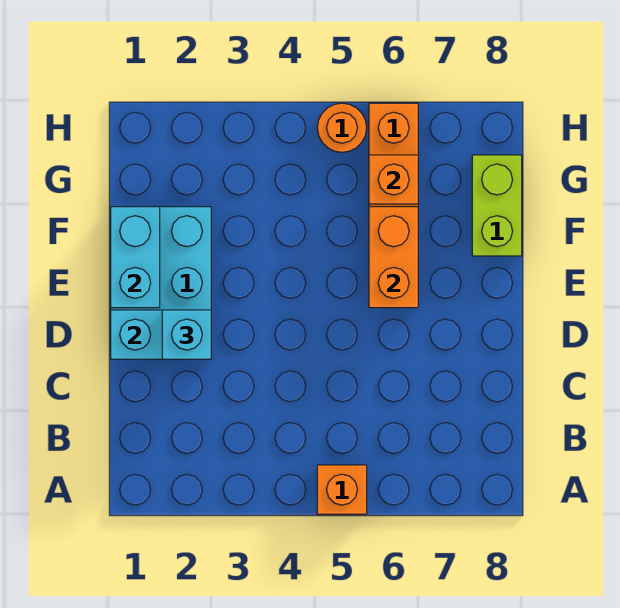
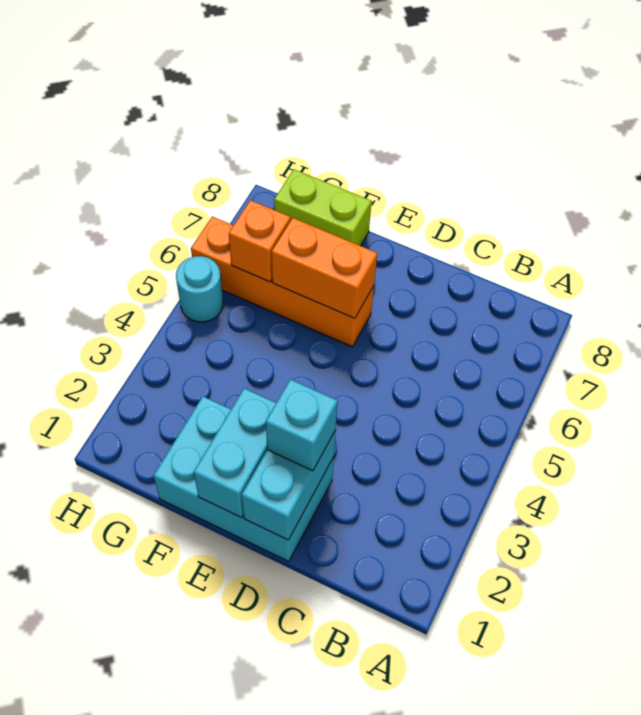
orange 1x1 brick [317,465,367,514] -> none
cyan 1x2 brick [111,207,160,308] -> cyan 1x2 brick turned to [194,388,276,518]
orange 1x1 round brick [317,103,367,152] -> cyan 1x1 round brick [176,256,223,322]

